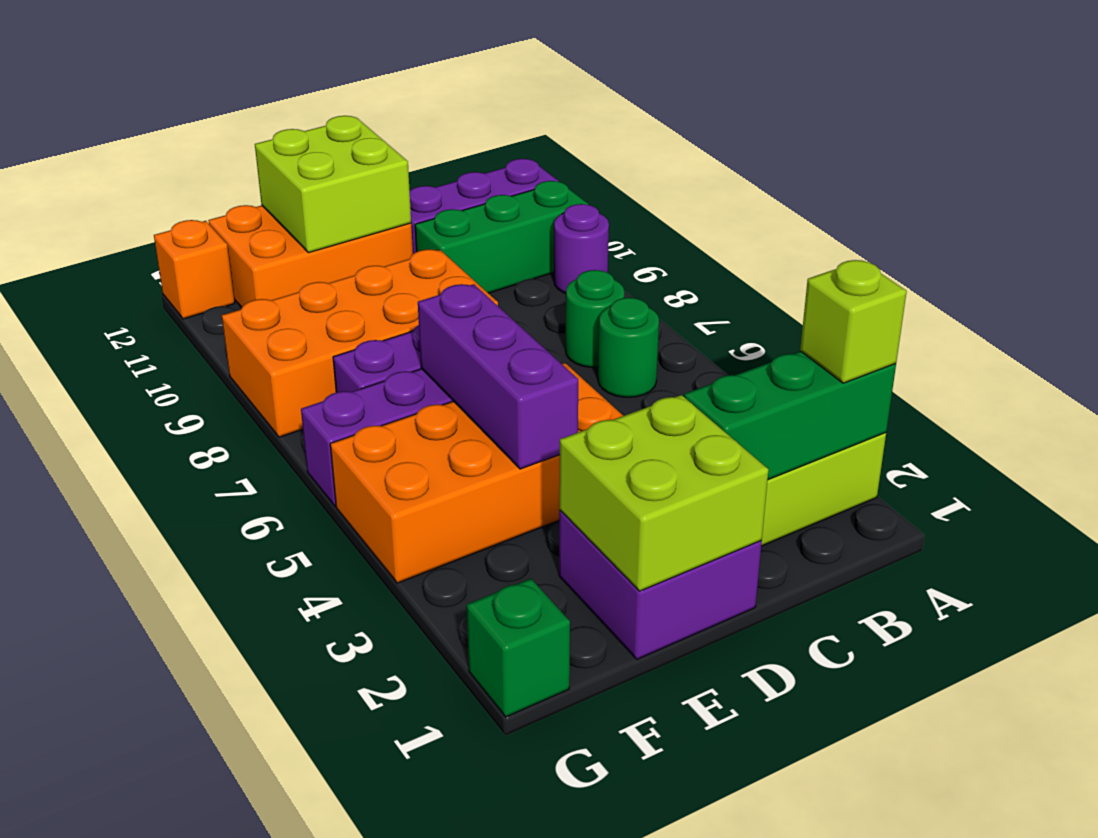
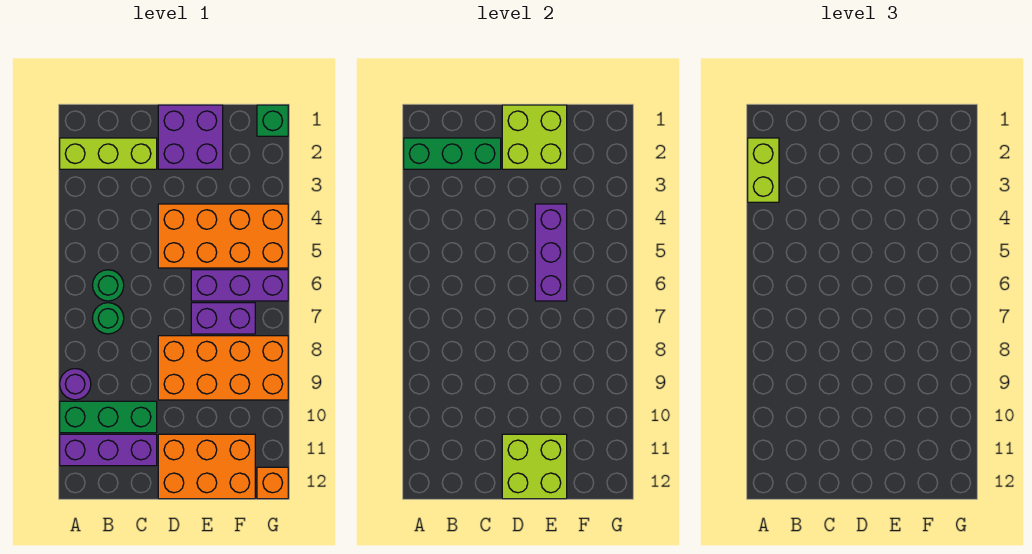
lime 1x1 brick [800,260,907,383] -> lime 1x2 brick [748,138,779,202]

